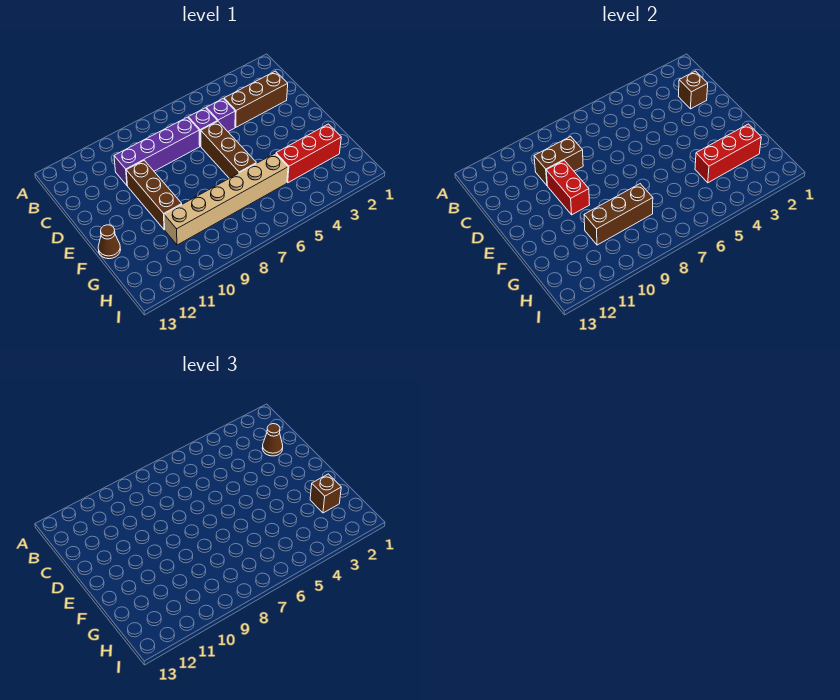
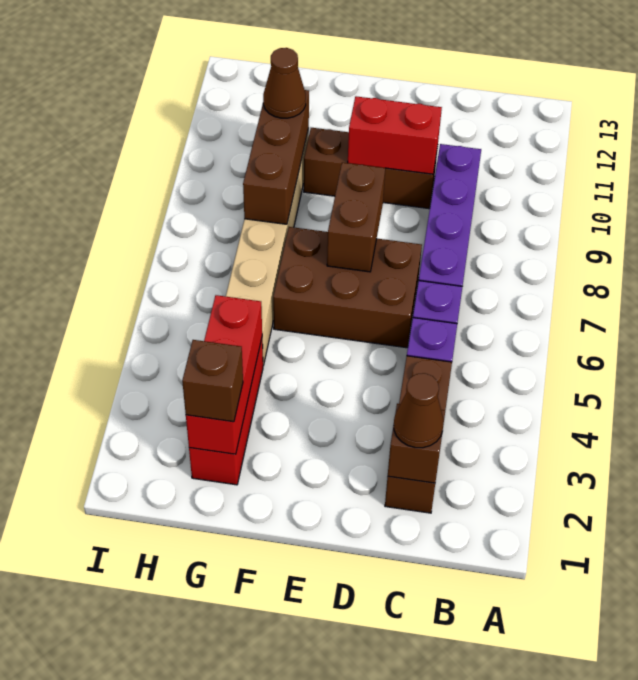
brown 1x2 brick [534,136,583,185] -> brown 1x2 brick moved to [327,162,385,272]
brown 1x3 brick [201,121,256,178] -> brown 2x3 brick [273,227,422,348]
brown 1x1 cone [98,225,121,259] -> brown 1x1 cone moved to [263,48,306,118]

